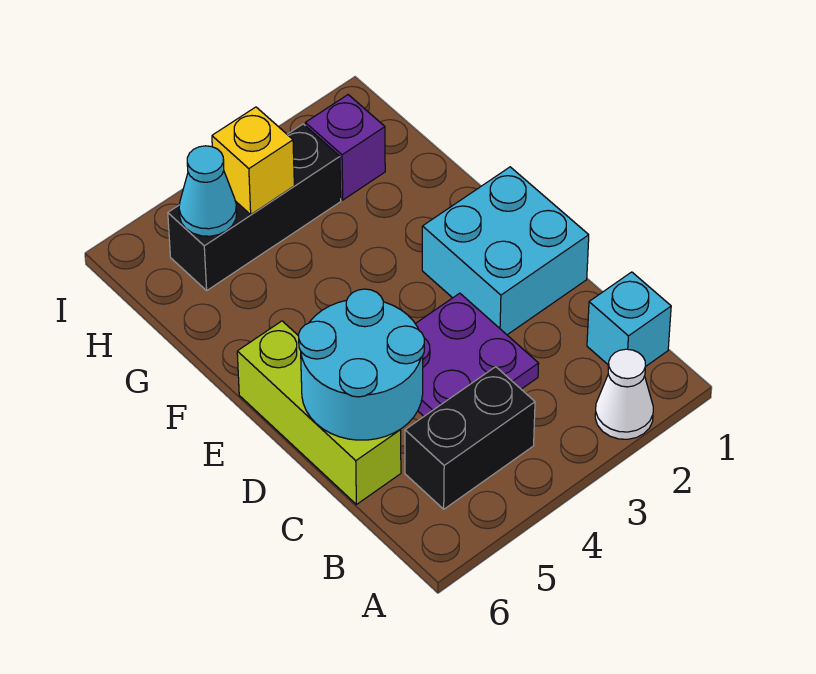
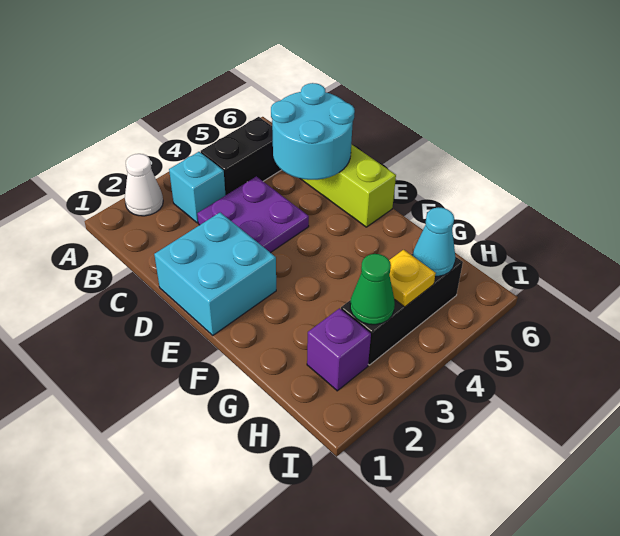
cyan 1x1 brick [587,272,671,366] -> cyan 1x1 brick moved to [169,152,225,223]
none -> green 1x1 cone [350,254,395,325]
yellow 1x1 brick [212,107,294,214] -> yellow 1x1 plate [389,250,436,307]

